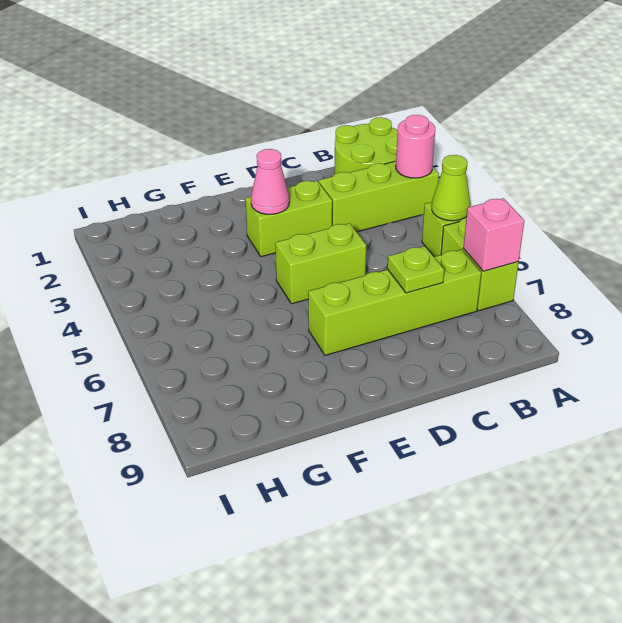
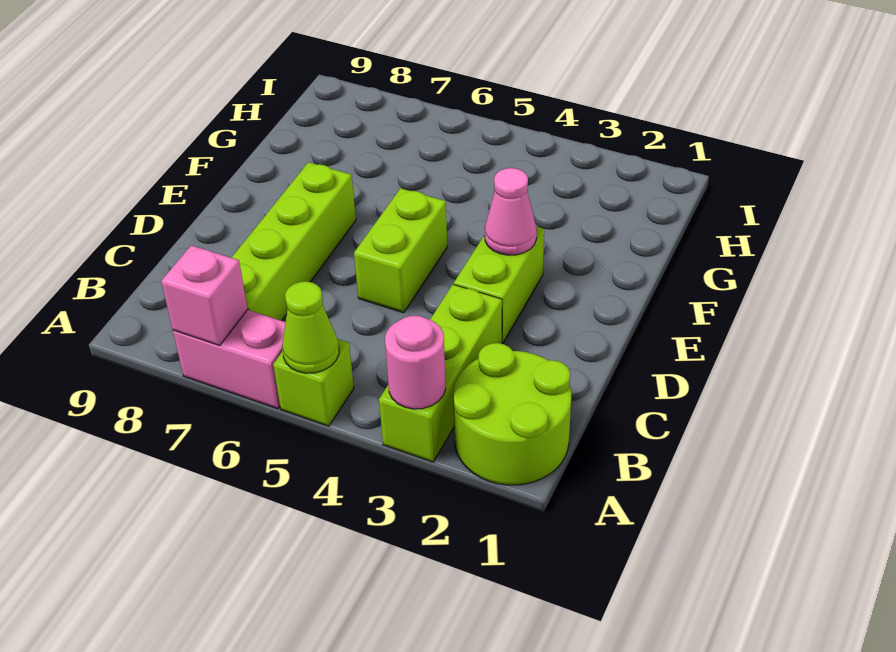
lime 1x2 brick [441,218,519,311] -> pink 1x2 brick [173,310,286,409]
lime 1x1 plate [388,246,444,293] -> none

